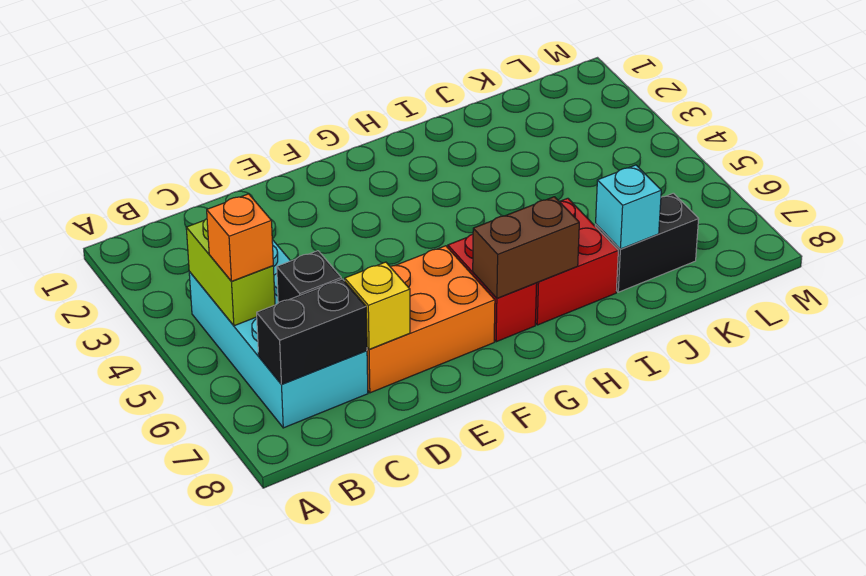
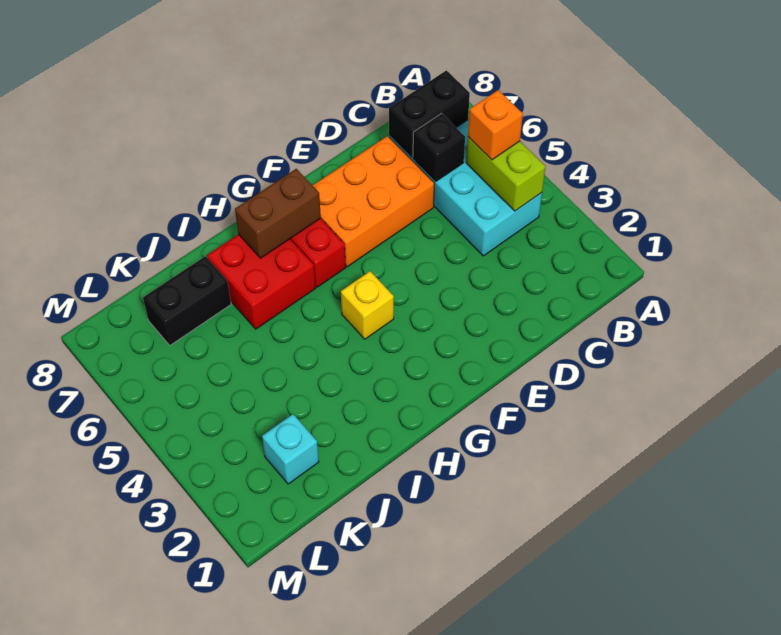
yellow 1x1 brick [345,262,410,349] -> yellow 1x1 brick moved to [341,271,394,339]
cyan 1x1 brick [596,165,661,249] -> cyan 1x1 brick moved to [262,414,319,484]

